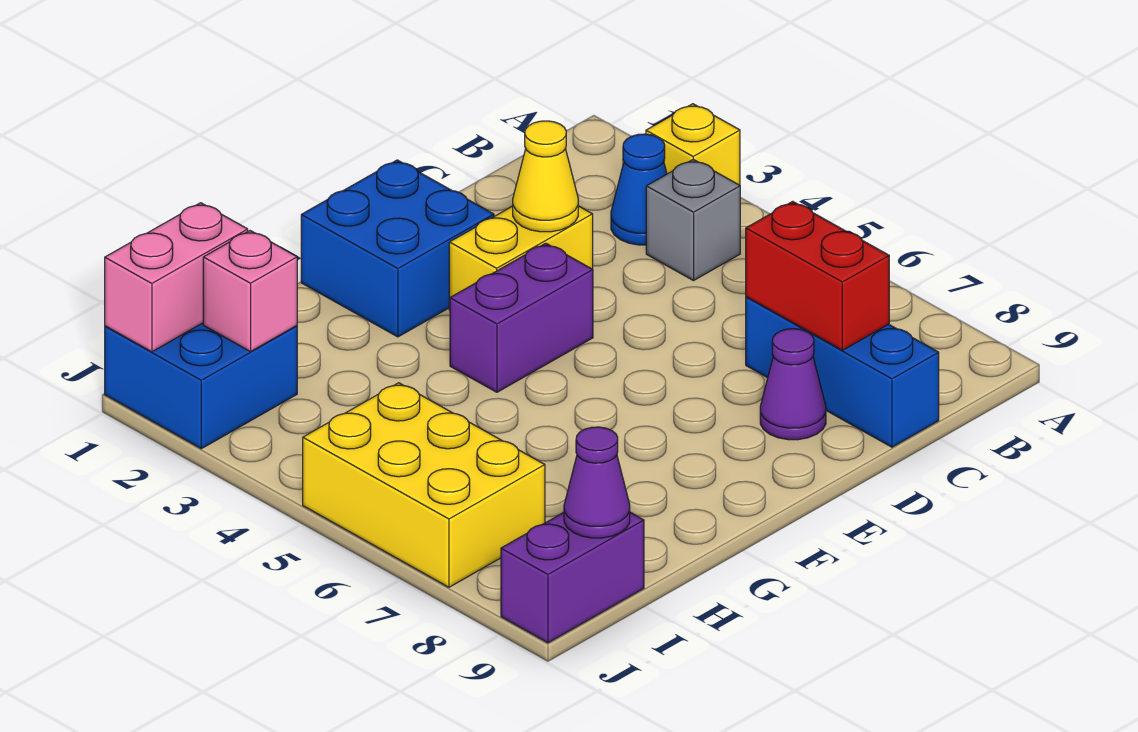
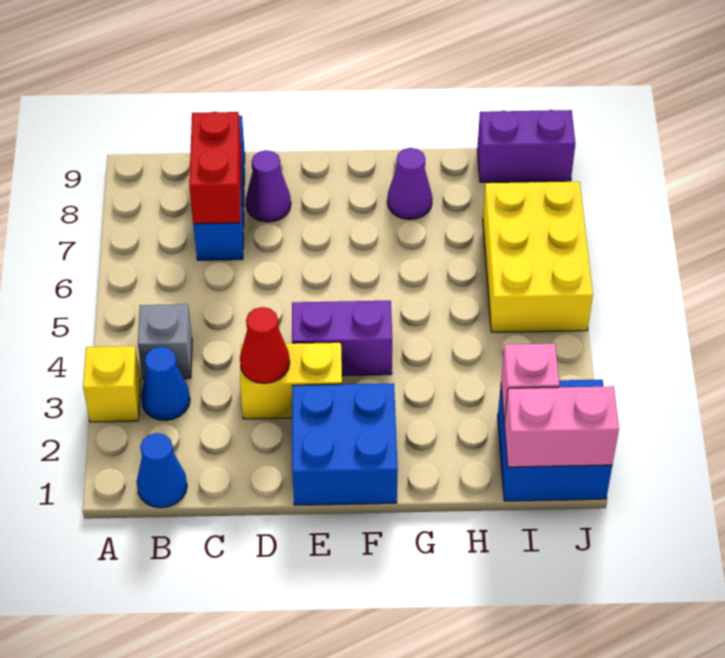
none -> blue 1x1 cone [137,433,187,508]
yellow 1x1 cone [513,121,578,232] -> red 1x1 cone [240,307,290,383]
purple 1x1 cone [564,427,630,538] -> purple 1x1 cone moved to [387,148,432,220]

